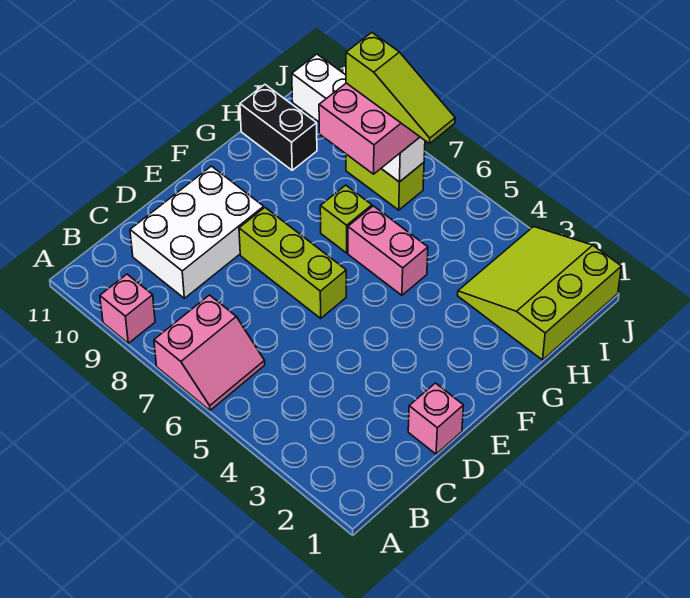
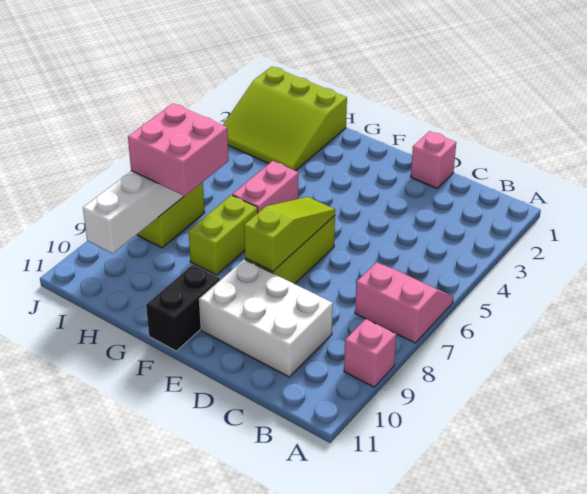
lime 1x1 brick [320,185,372,253] -> lime 1x2 brick [189,195,258,275]
black 1x2 brick [240,85,317,170] -> black 1x2 brick moved to [146,265,220,351]
lime 1x3 slope [346,33,455,144] -> lime 1x3 slope moved to [244,197,335,271]

